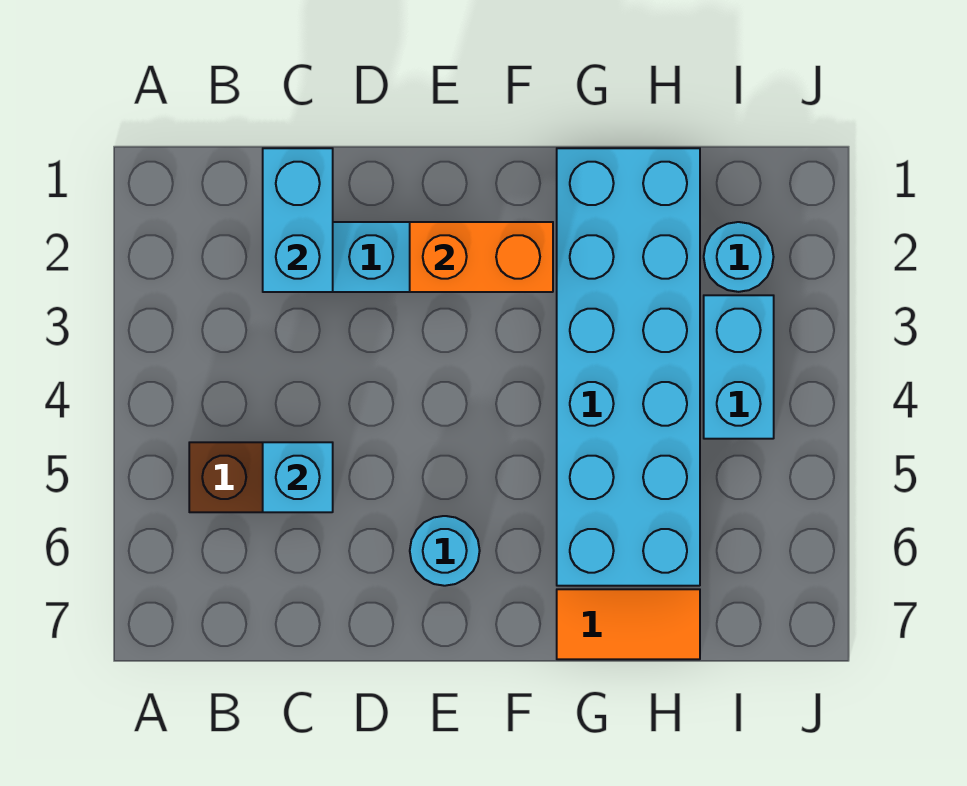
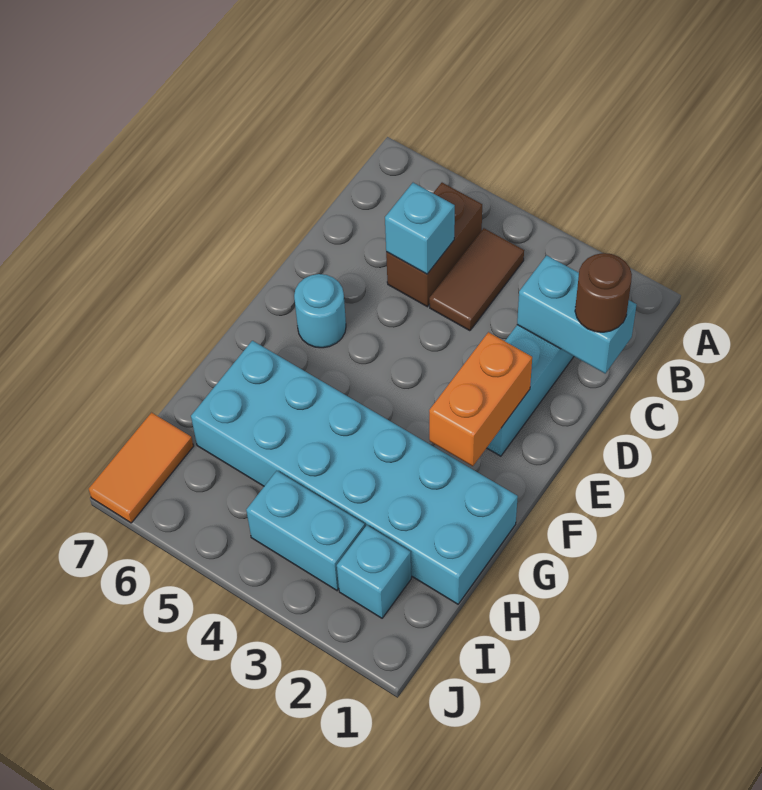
none -> brown 1x2 tile [429,228,524,331]
none -> brown 1x1 round brick [575,253,632,332]
orange 1x2 tile [557,589,700,659] -> orange 1x2 tile moved to [89,413,193,523]
cyan 1x1 round brick [704,222,773,292] -> cyan 1x1 brick [337,525,411,618]

